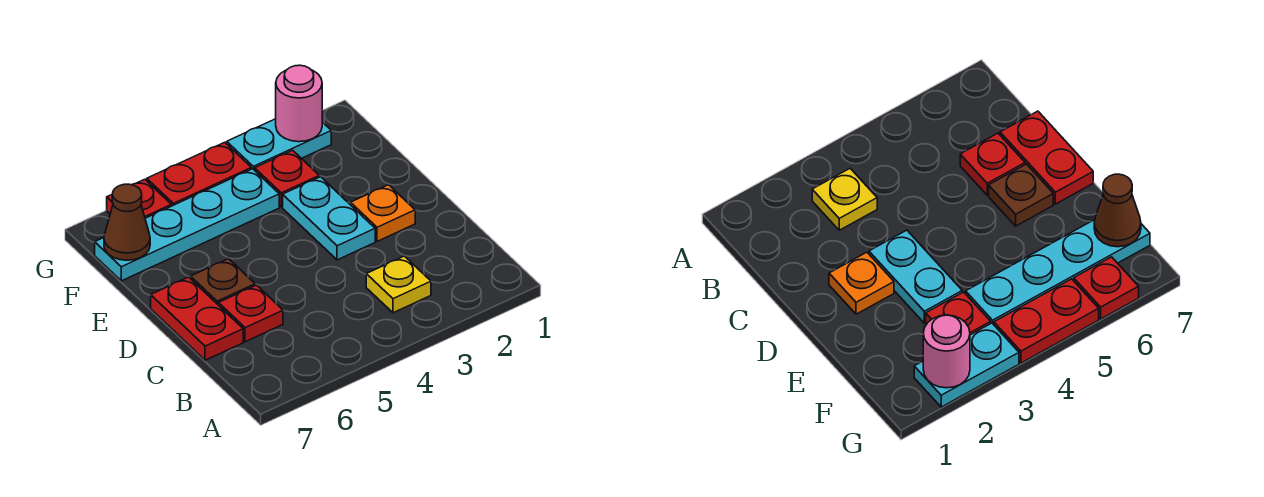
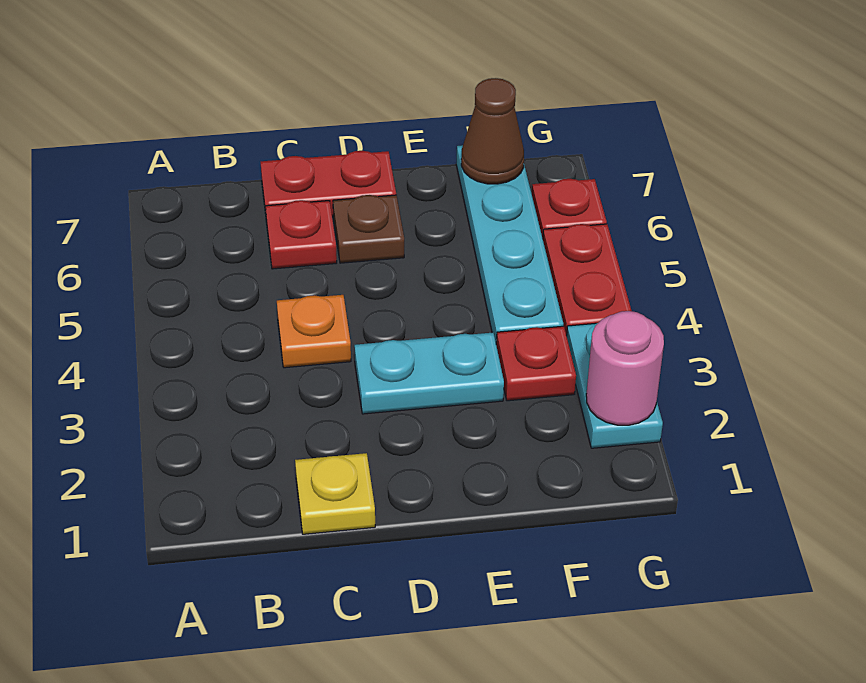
yellow 1x1 plate [366,256,431,313] -> yellow 1x1 plate moved to [295,453,375,534]
orange 1x1 plate [351,185,415,241] -> orange 1x1 plate moved to [277,295,351,368]

